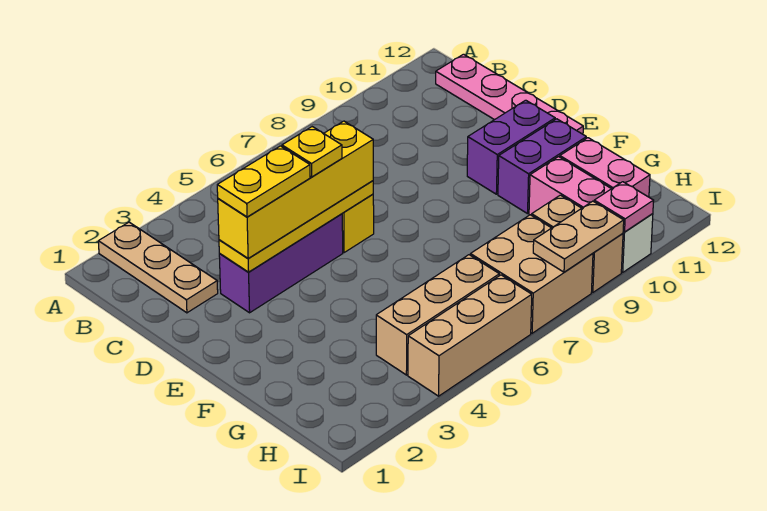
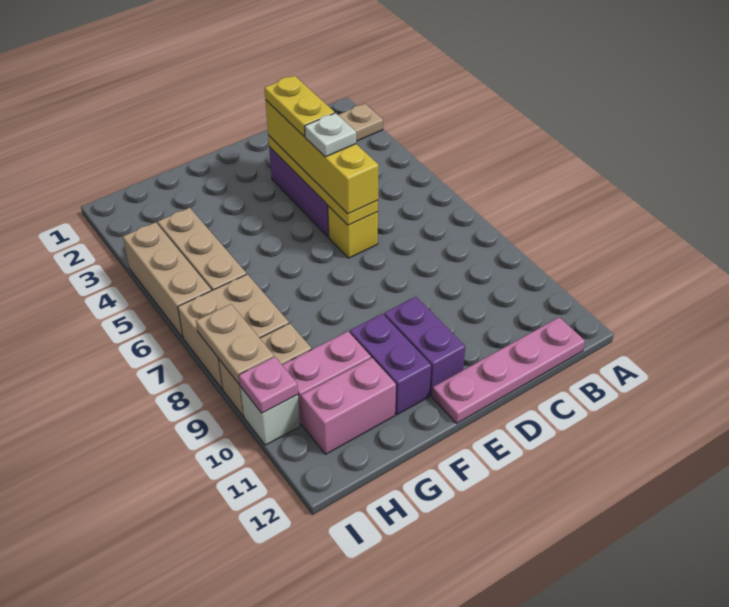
yellow 1x1 plate [282,127,342,177] -> white 1x1 plate [305,113,356,157]

